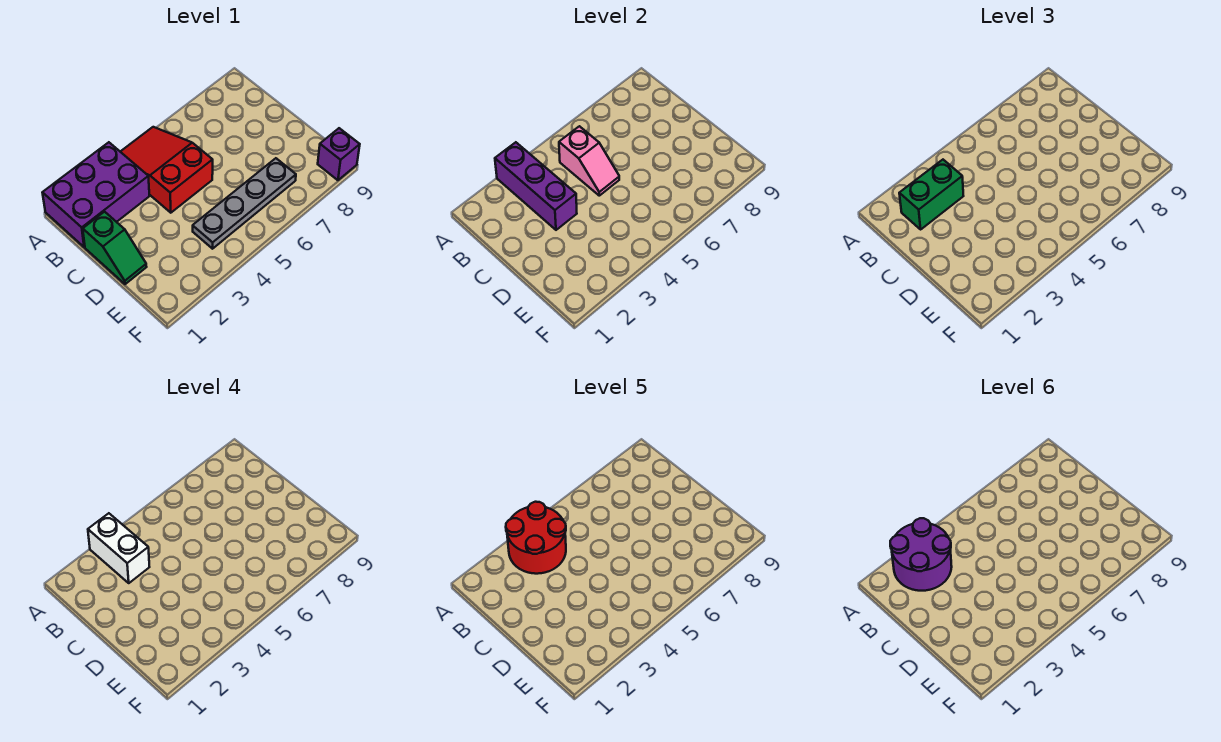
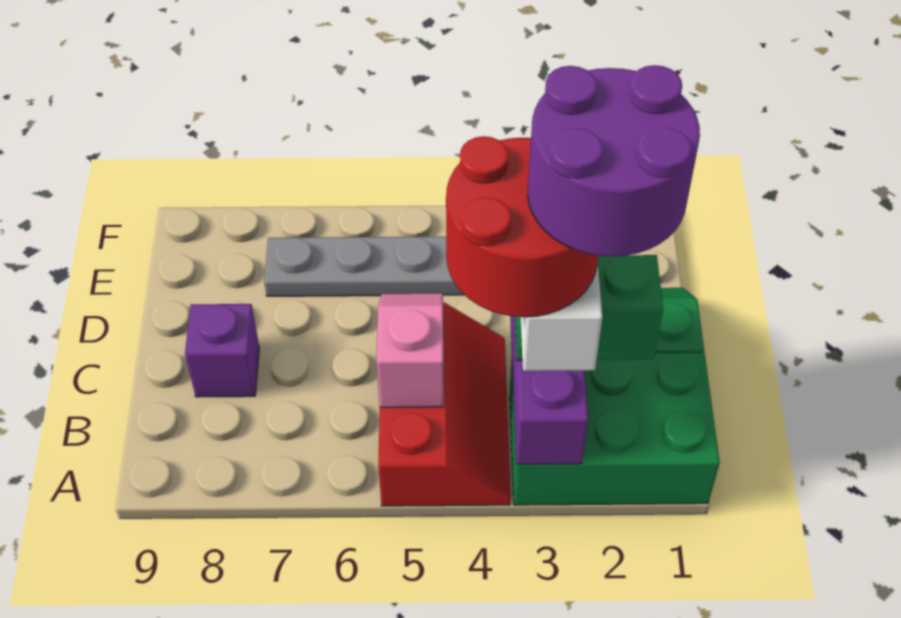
purple 2x3 brick [42,142,149,247] -> green 2x3 brick [509,353,720,505]
red 2x3 slope [120,127,213,213] -> red 2x3 slope turned to [378,303,511,506]
purple 1x1 brick [318,128,360,180] -> purple 1x1 brick moved to [185,304,259,397]

